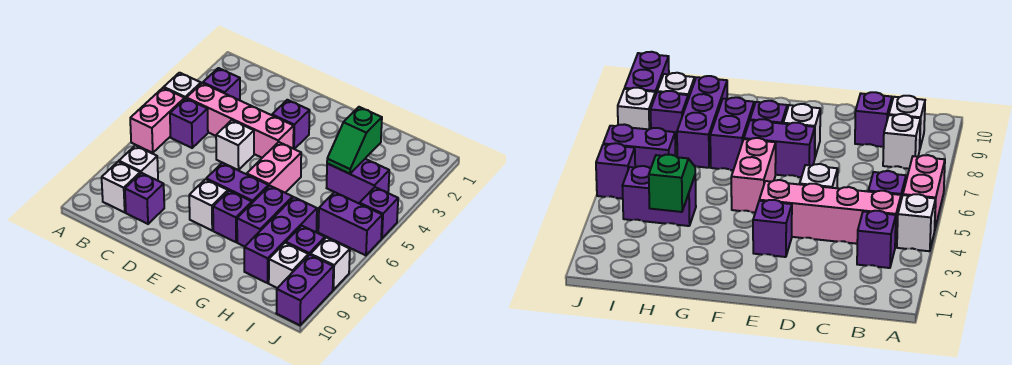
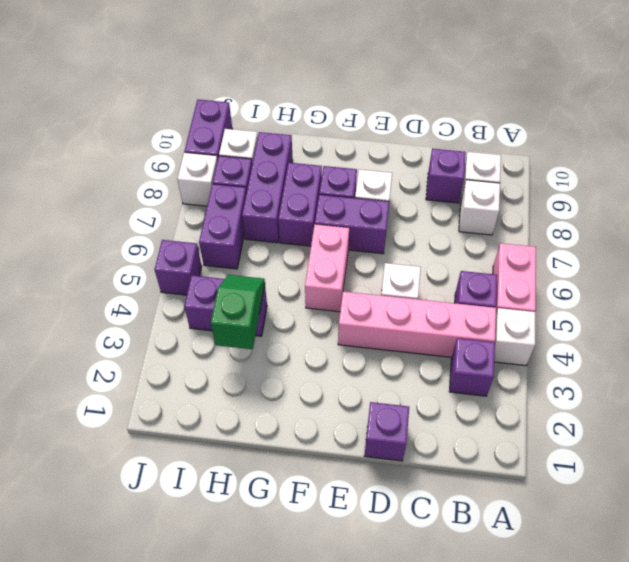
purple 1x1 brick [272,100,310,149] -> purple 1x1 brick moved to [364,402,409,461]
purple 1x2 brick [318,192,382,255] -> purple 1x2 brick turned to [199,184,247,269]

